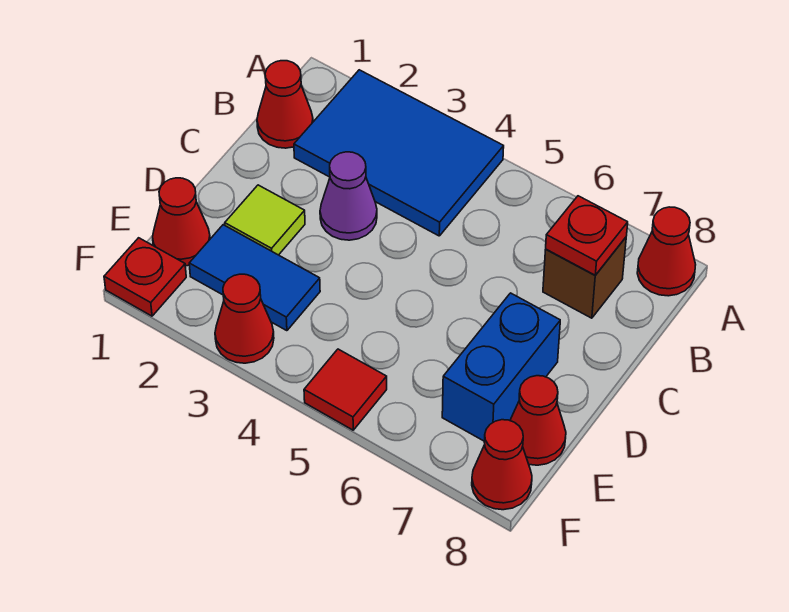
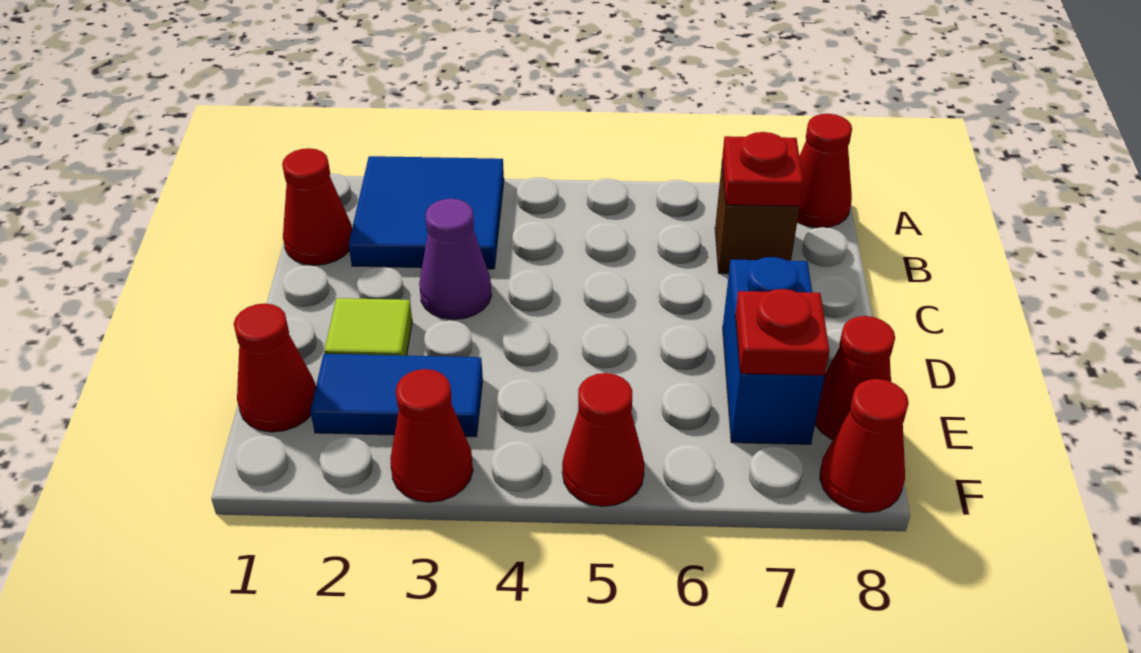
blue 2x3 tile [294,70,504,236] -> blue 2x2 tile [349,156,504,269]
red 1x1 plate [104,238,186,316] -> red 1x1 plate moved to [735,289,830,376]
red 1x1 tile [304,349,387,430] -> red 1x1 cone [562,373,644,506]

